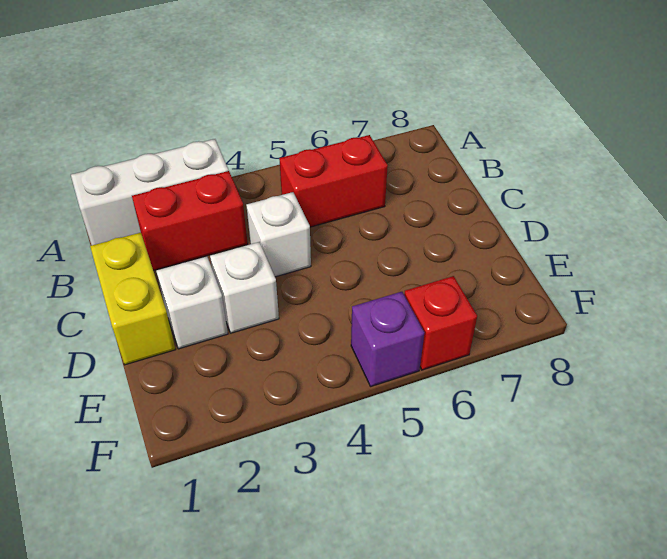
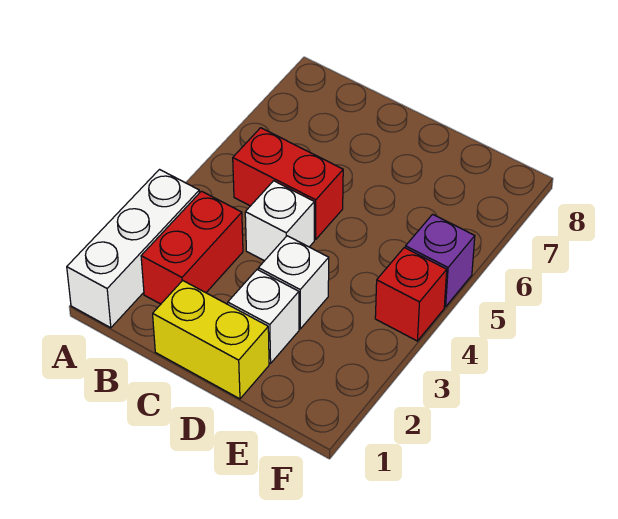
red 1x2 brick [279,135,388,227] -> red 1x2 brick turned to [233,128,343,240]
red 1x1 brick [404,276,477,370] -> red 1x1 brick moved to [375,248,447,341]

